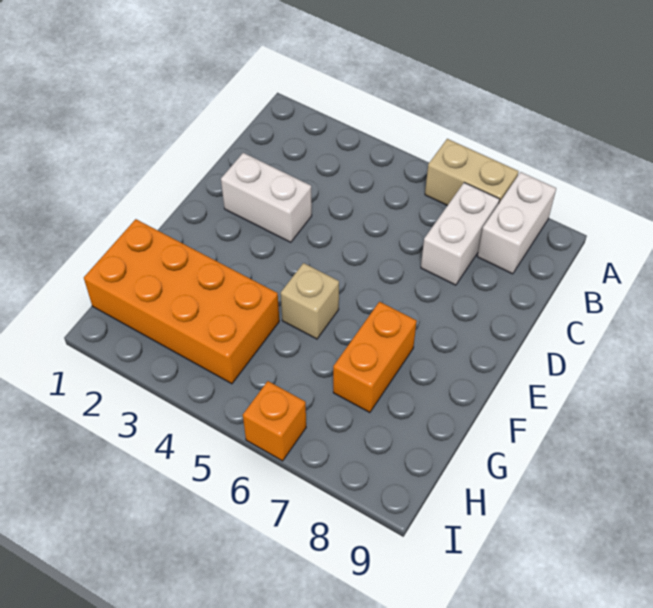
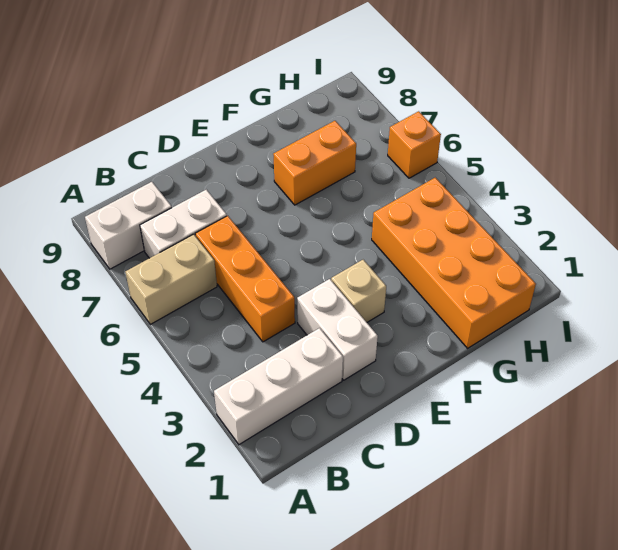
none -> white 1x3 brick [214,328,343,445]
tan 1x2 brick [425,139,519,206] -> tan 1x2 brick turned to [125,234,217,324]
none -> orange 1x3 brick [195,216,295,342]
tan 1x1 brick [281,263,339,339] -> tan 1x1 brick moved to [331,260,386,322]

